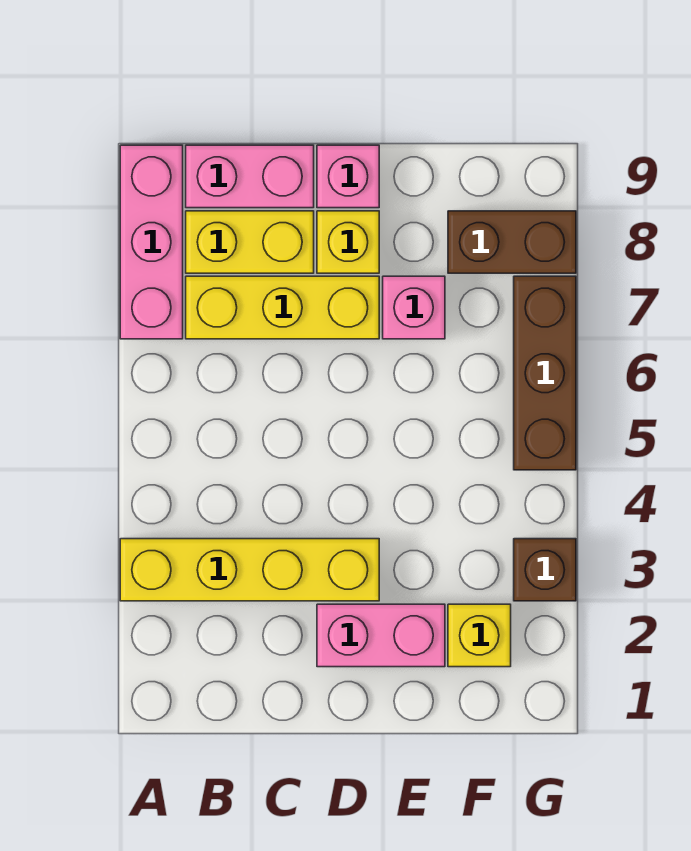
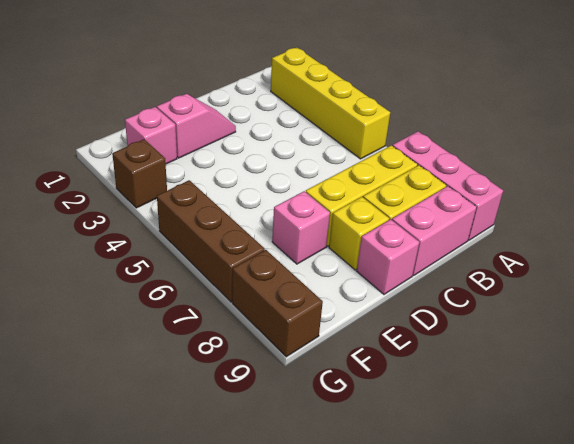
yellow 1x4 brick [120,539,379,601] -> yellow 1x4 brick turned to [271,48,390,159]
pink 1x2 brick [317,604,445,667] -> pink 1x2 slope [157,94,236,158]
yellow 1x1 brick [448,604,511,667] -> pink 1x1 brick [125,107,177,164]
brown 1x2 brick [448,211,576,273] -> brown 1x2 brick turned to [232,250,323,357]

